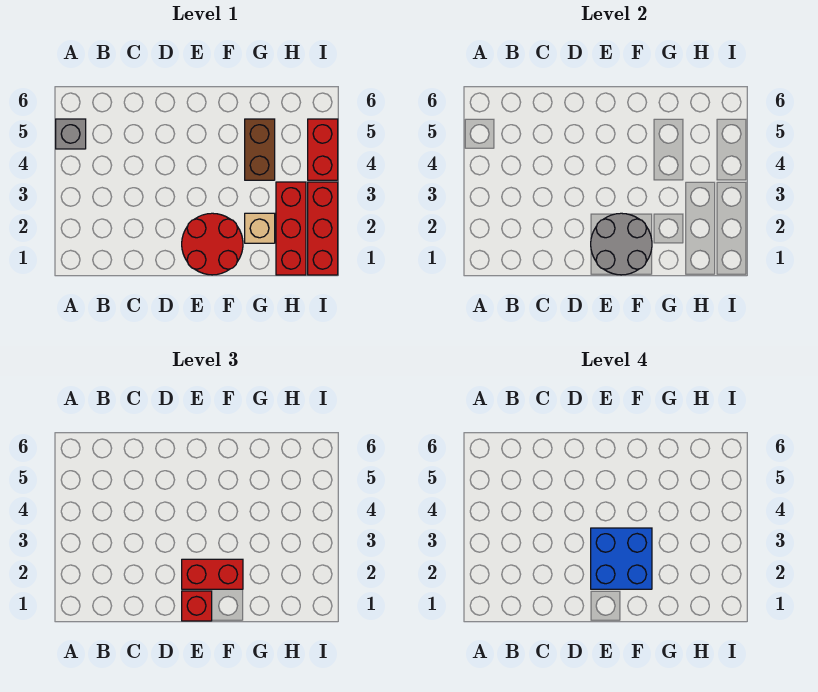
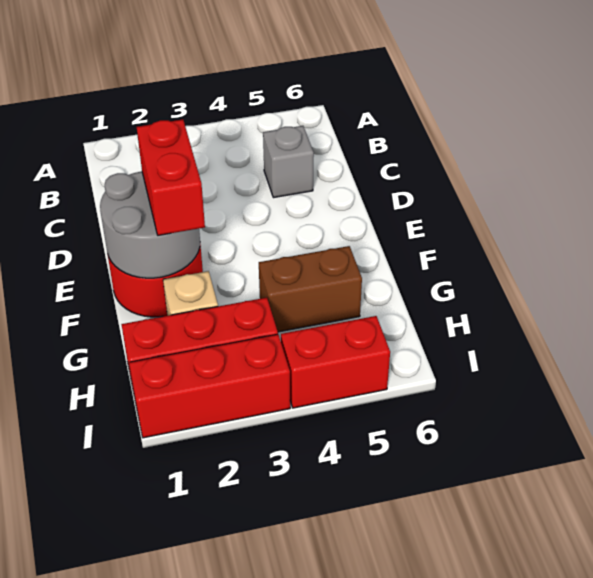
grey 1x1 brick [56,119,86,149] -> grey 1x1 brick moved to [263,126,314,198]
red 1x1 brick [182,591,212,621] -> none
blue 2x2 brick [591,528,652,589] -> none

